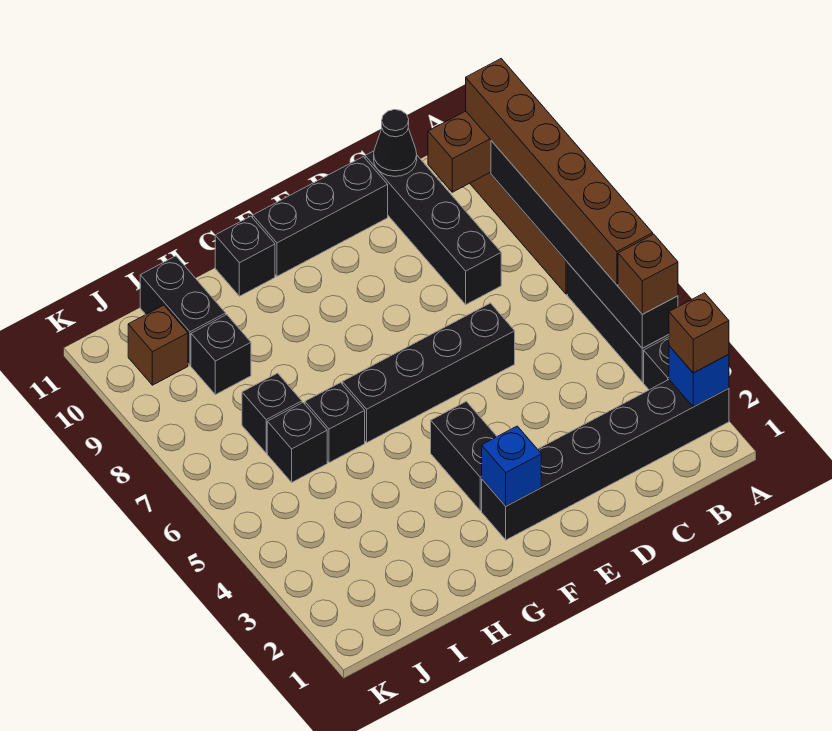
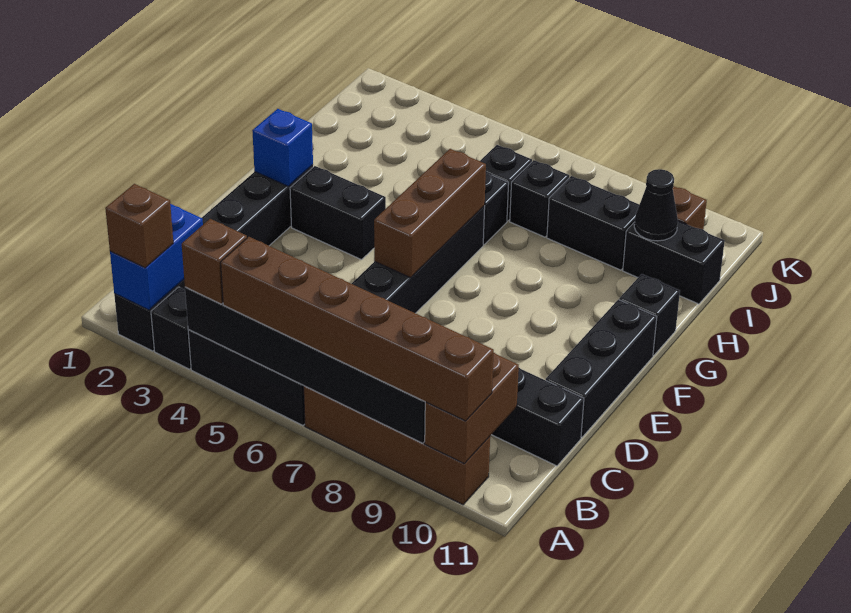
blue 1x1 brick [669,346,729,407] -> blue 1x2 brick [110,204,203,310]
black 1x1 cone [374,110,417,176] -> black 1x1 cone moved to [634,169,678,241]
none -> brown 1x3 brick [374,149,486,278]
black 1x1 brick [191,315,251,395] -> black 1x2 brick [547,176,639,270]

